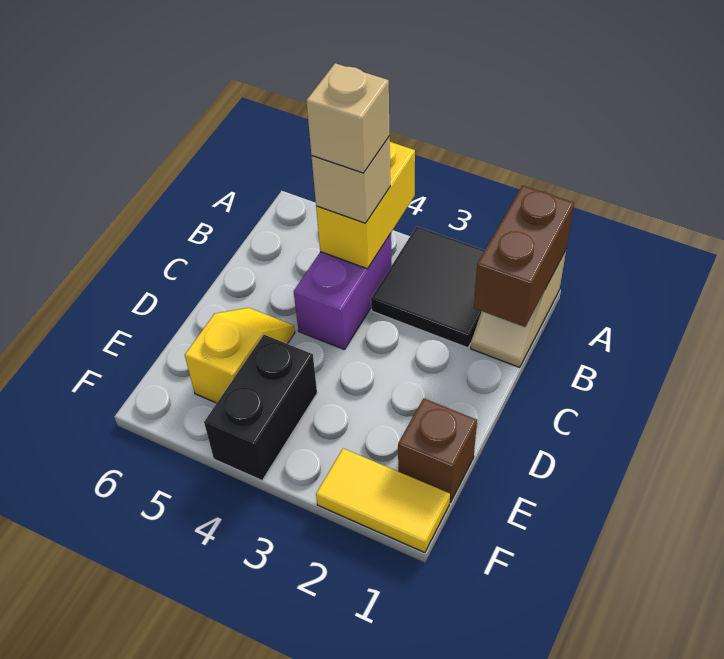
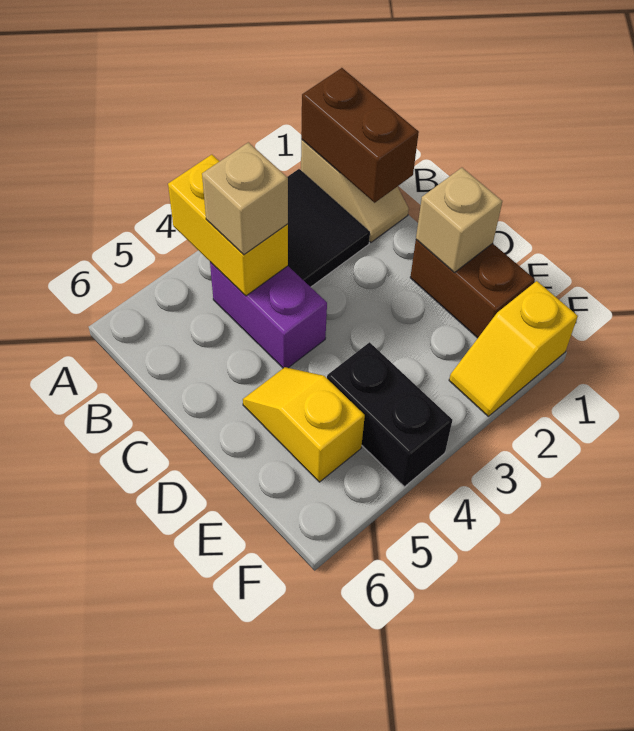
tan 1x1 brick [306,63,389,173] -> tan 1x1 brick moved to [416,168,502,273]
brown 1x1 brick [398,398,477,502] -> brown 1x2 brick [410,240,535,338]
yellow 1x2 tile [316,448,450,553] -> yellow 1x2 slope [449,281,578,416]

